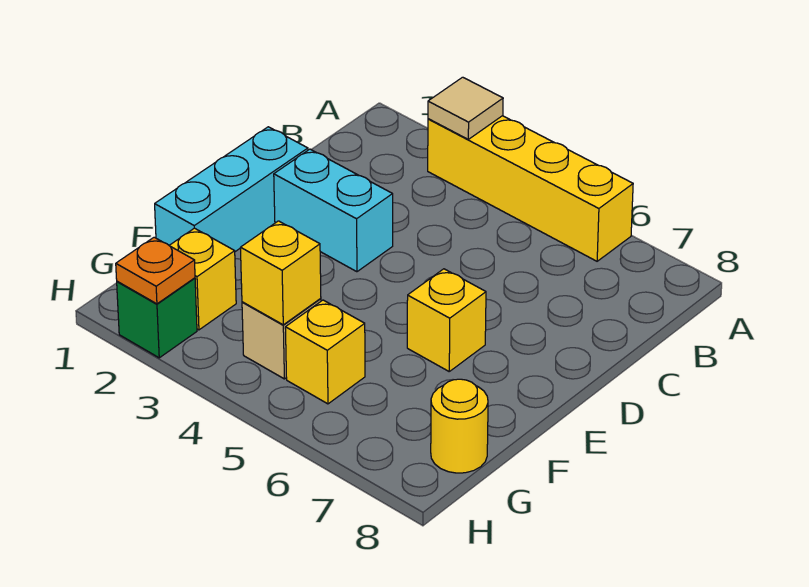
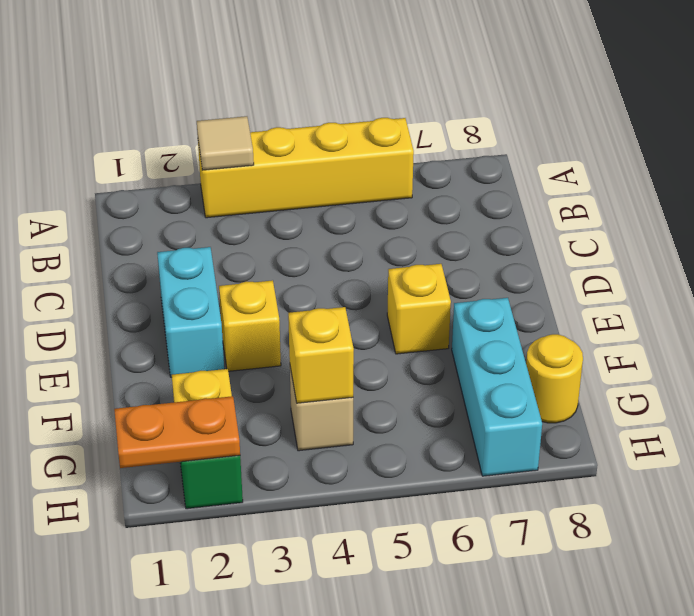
cyan 1x3 brick [155,127,308,252] -> cyan 1x3 brick moved to [452,298,542,476]
cyan 1x2 brick [274,149,393,272] -> cyan 1x2 brick turned to [157,247,224,377]
yellow 1x1 brick [285,300,365,404] -> yellow 1x1 brick moved to [219,280,281,371]
orange 1x1 plate [116,237,195,304] -> orange 1x2 plate [114,396,240,468]

